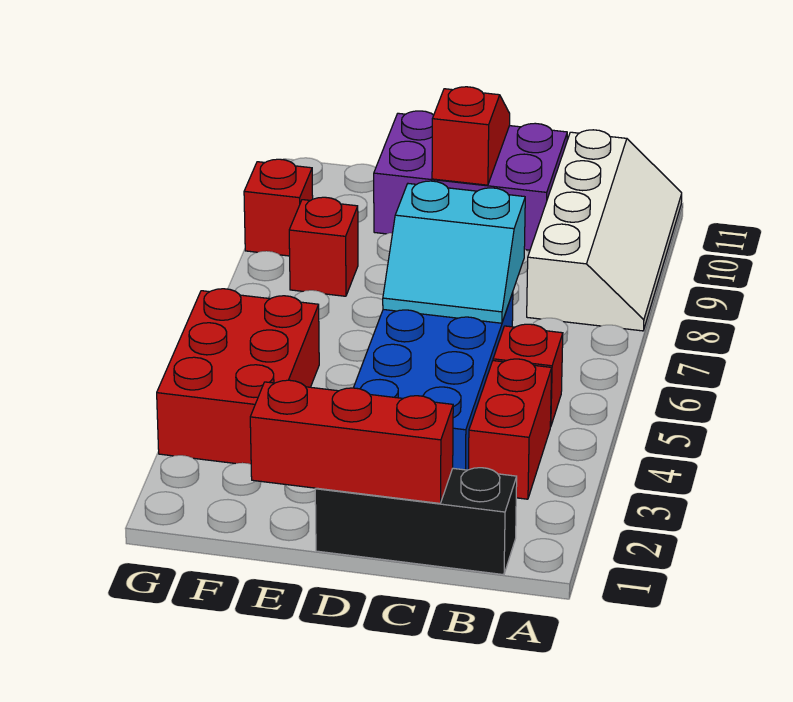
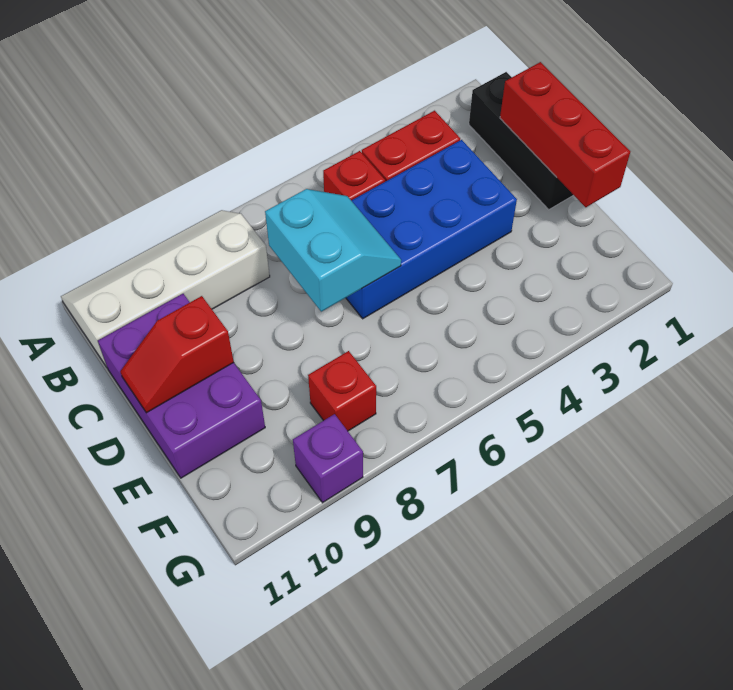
red 2x3 brick [157,289,319,464] -> none
red 1x1 brick [244,159,313,256] -> purple 1x1 brick [293,414,363,503]

